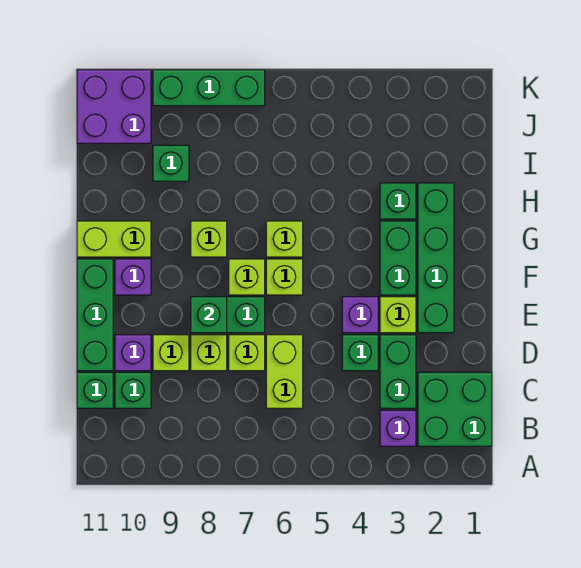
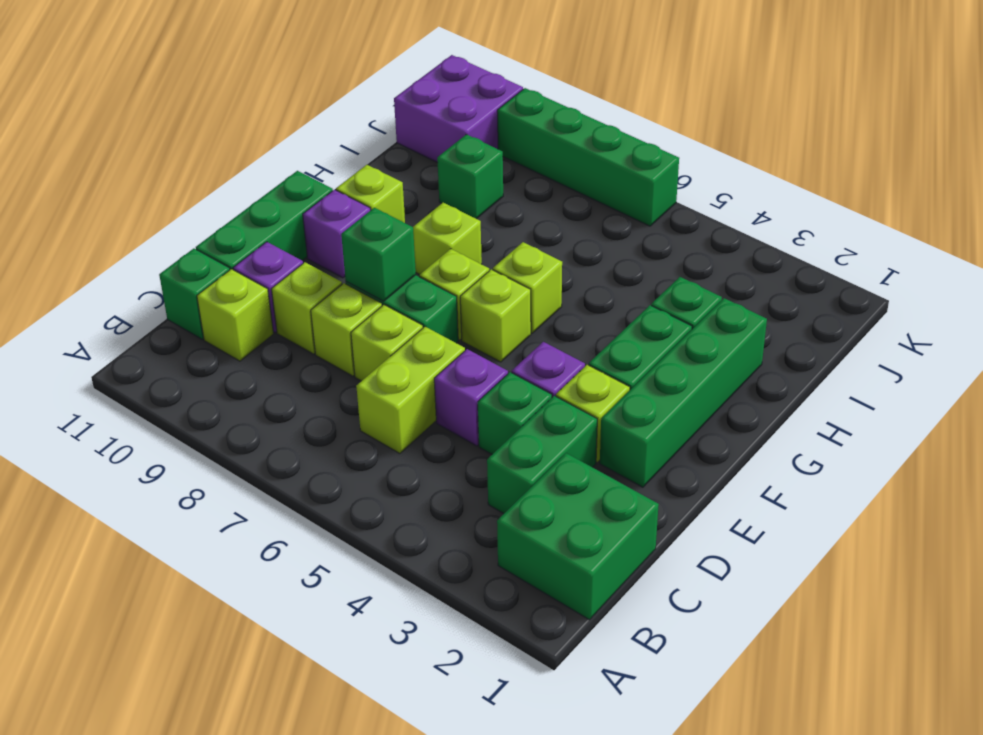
purple 1x1 brick [380,410,416,446] -> purple 1x1 brick moved to [434,349,508,446]
green 1x1 brick [115,372,151,408] -> lime 1x1 brick [197,269,274,361]
lime 1x2 brick [77,221,151,257] -> lime 1x1 brick [336,165,405,223]
green 1x3 brick [153,70,265,106] -> green 1x4 brick [497,88,679,226]

